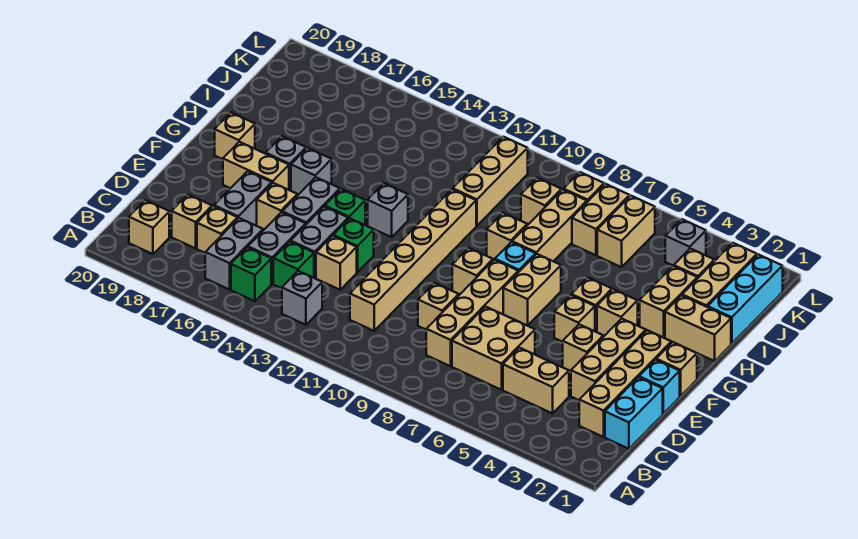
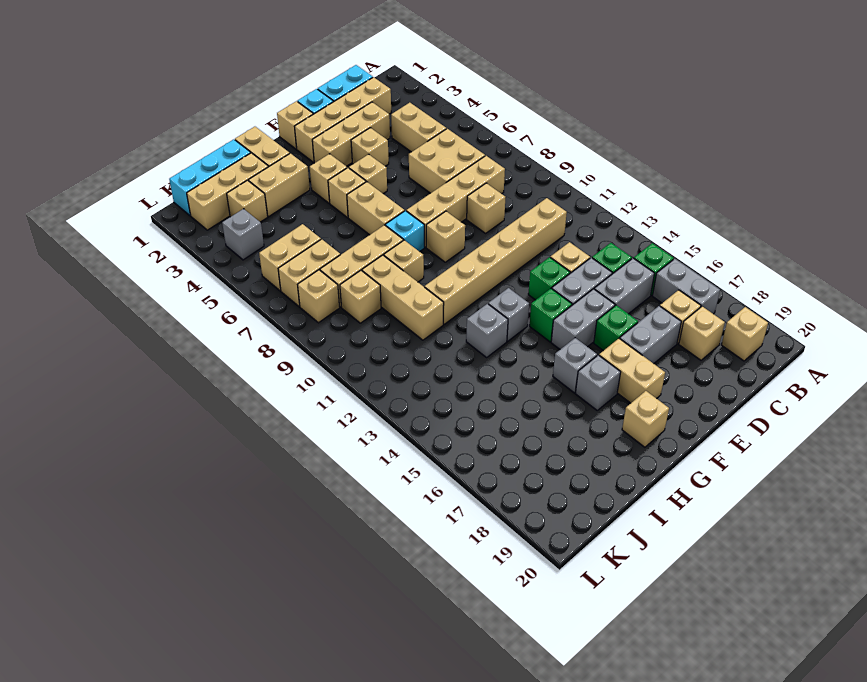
grey 1x1 brick [282,271,322,325] -> grey 1x1 brick moved to [466,304,508,357]
grey 1x2 brick [205,218,263,290] -> grey 1x2 brick turned to [653,259,720,314]
tan 1x1 brick [257,183,297,229] -> green 1x1 brick [594,305,638,351]
tan 1x2 brick [503,254,561,326] -> tan 1x2 brick turned to [347,182,405,235]
tan 1x3 brick [453,137,528,226] -> tan 1x3 brick turned to [362,255,444,340]

